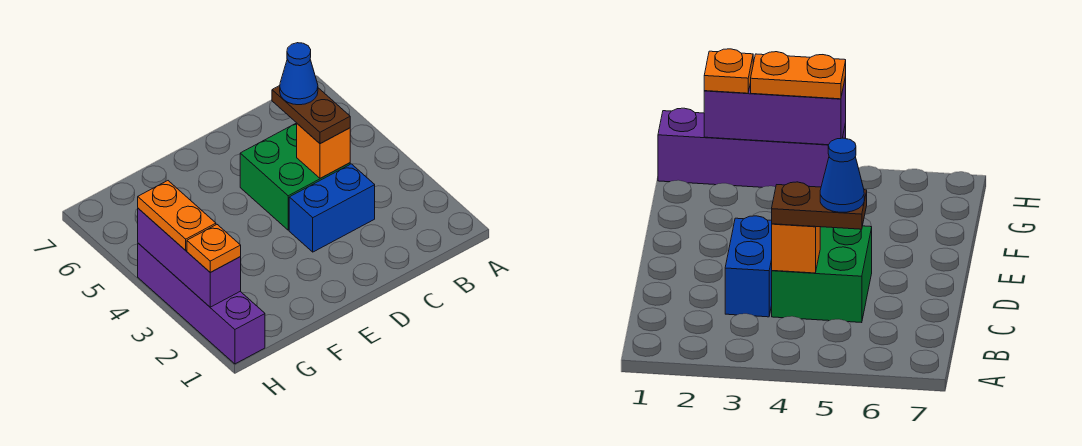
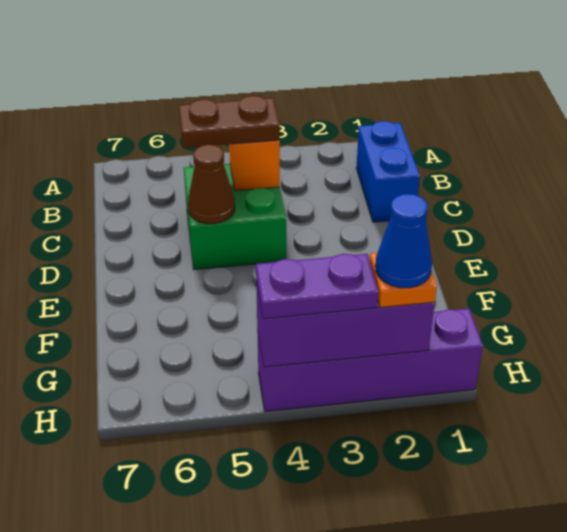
blue 1x2 brick [289,164,375,252] -> blue 1x2 brick moved to [356,121,420,222]
blue 1x1 cone [280,43,318,105] -> blue 1x1 cone moved to [375,194,432,288]
none -> brown 1x1 cone [188,144,235,224]
orange 1x2 plate [138,181,216,250] -> purple 1x2 plate [256,254,378,319]

